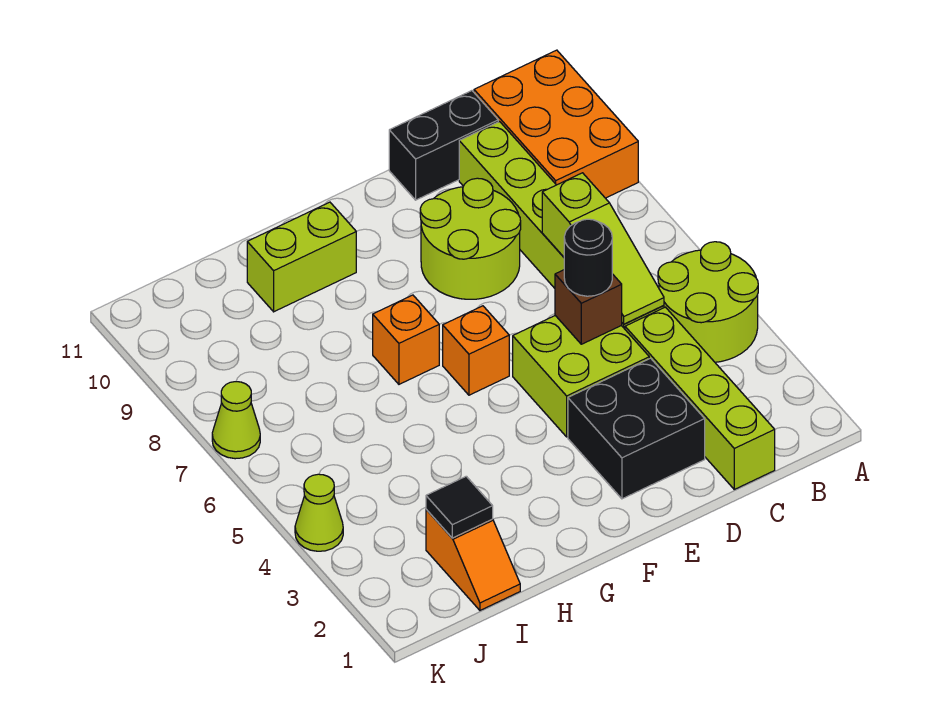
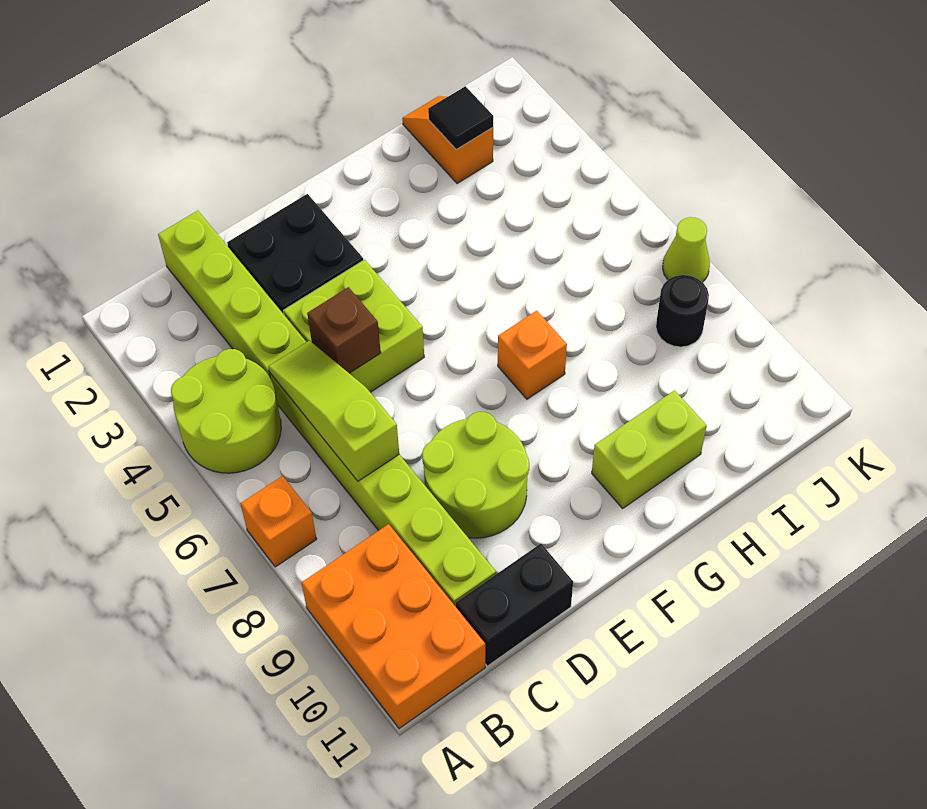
black 1x1 round brick [564,219,612,296] -> black 1x1 round brick moved to [656,275,709,347]
orange 1x1 brick [443,306,509,395] -> orange 1x1 brick moved to [240,476,317,567]
lime 1x1 cone [295,474,343,551] -> none

